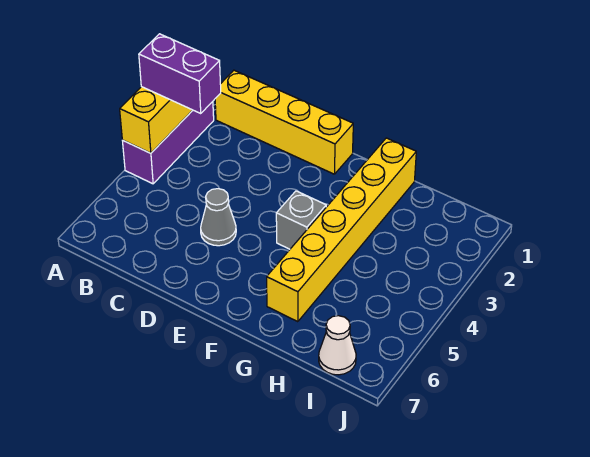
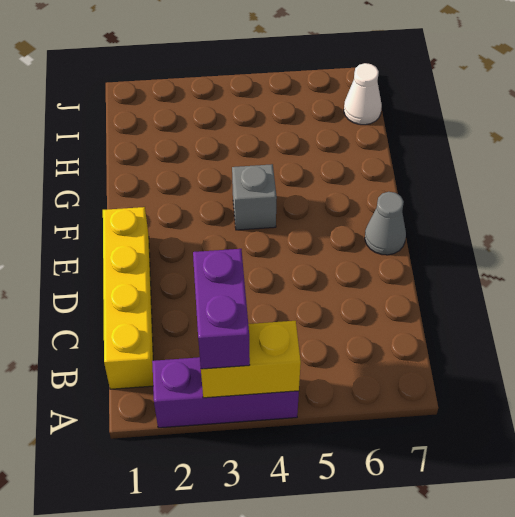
grey 1x1 cone [201,189,236,246] -> grey 1x1 cone moved to [365,192,406,255]
yellow 1x6 brick [267,138,416,322] -> none

